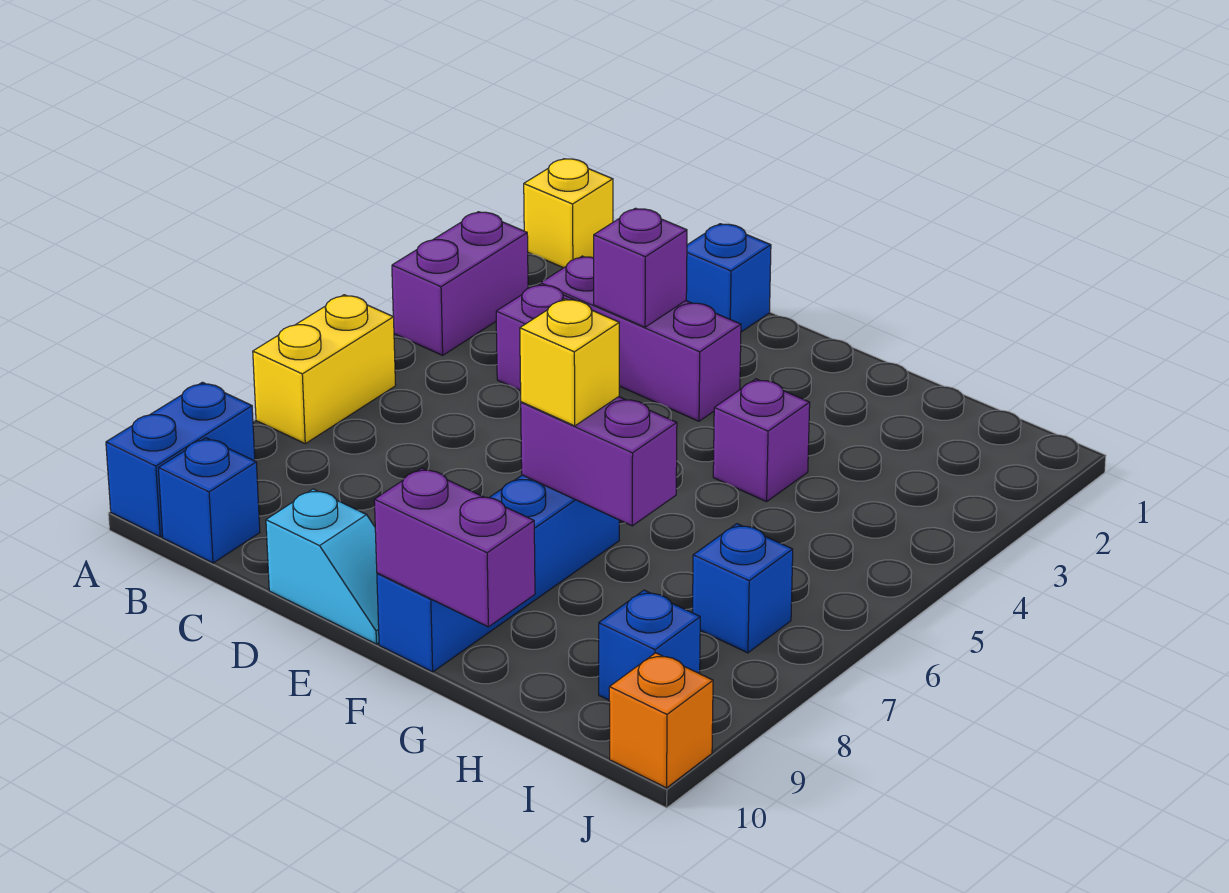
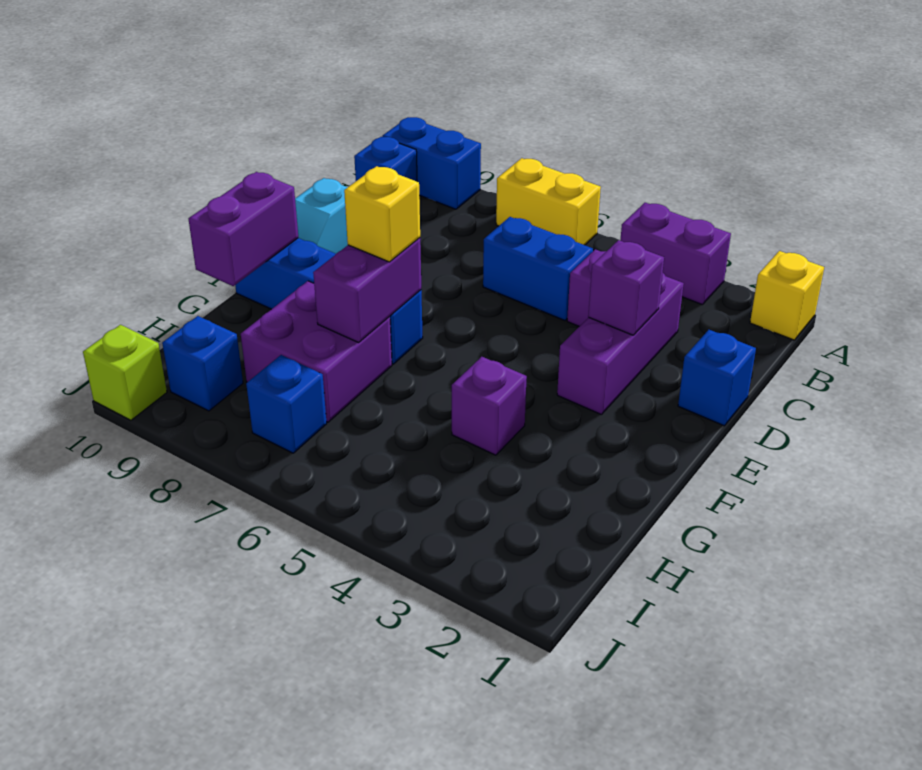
none -> blue 1x2 brick [483,217,593,320]
none -> purple 2x2 brick [241,281,392,422]
orange 1x1 brick [609,653,713,788] -> lime 1x1 brick [83,325,167,420]

